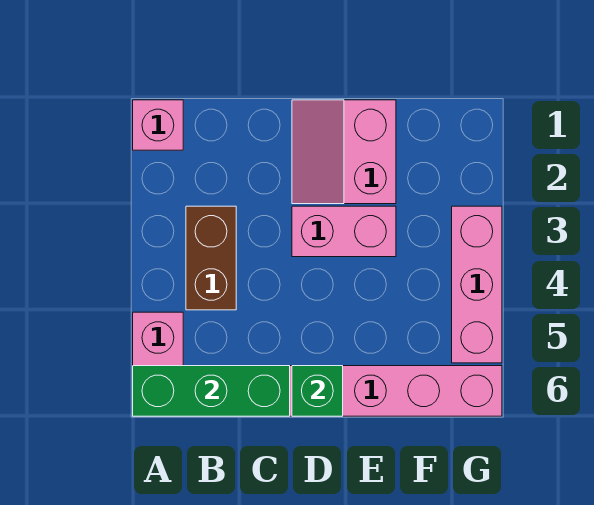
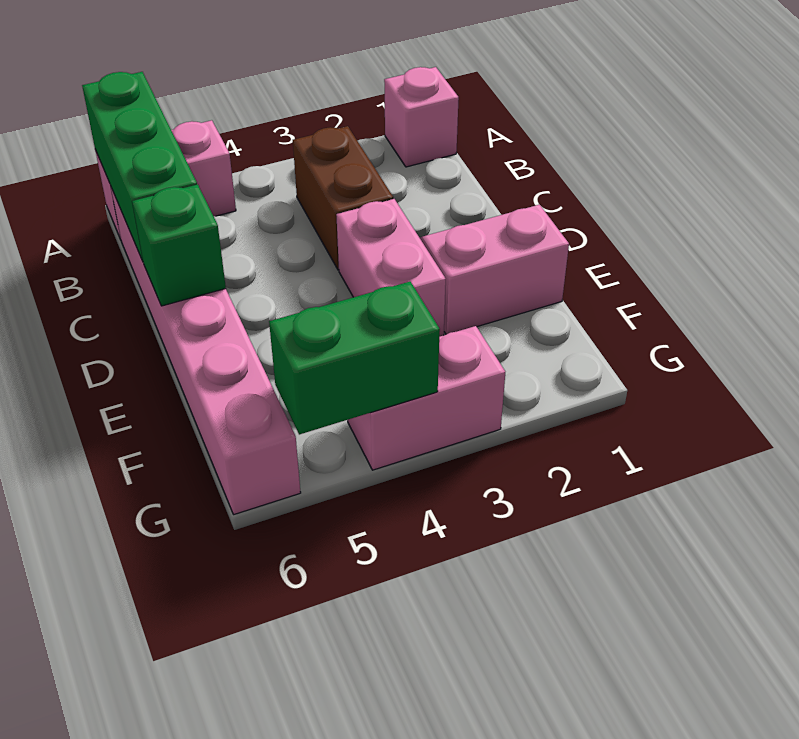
brown 1x2 brick [186,206,236,310] -> brown 1x2 brick turned to [293,126,393,270]
pink 1x3 brick [452,206,502,363] -> pink 1x2 brick [348,326,505,470]
none -> green 1x2 brick [269,282,440,435]

